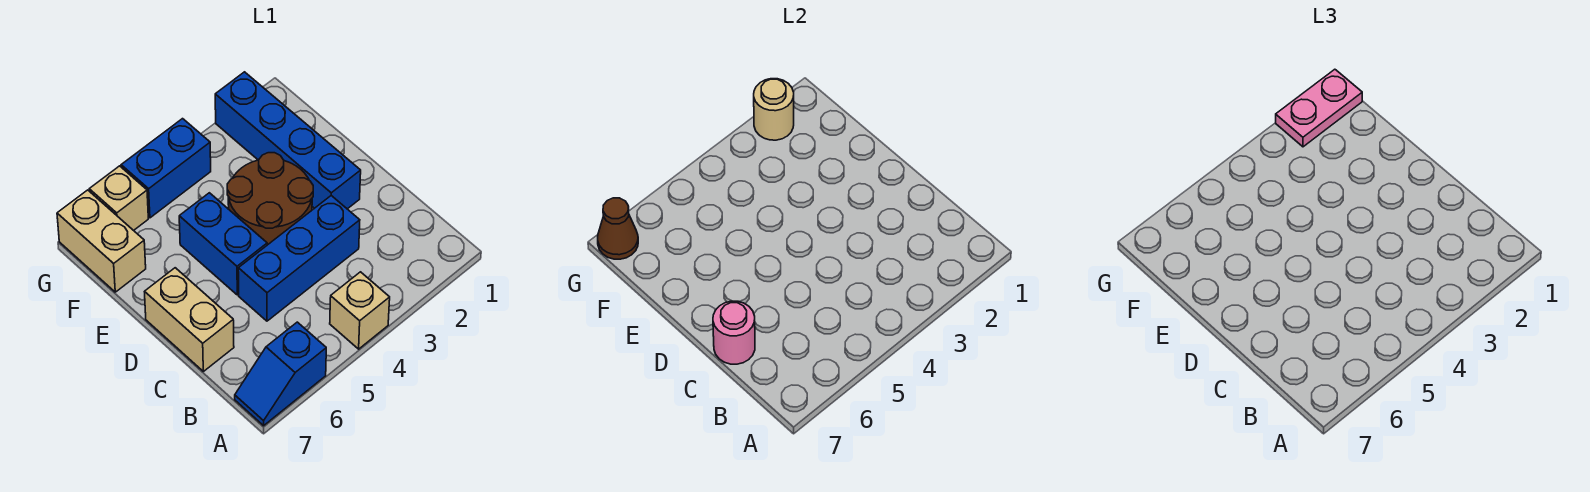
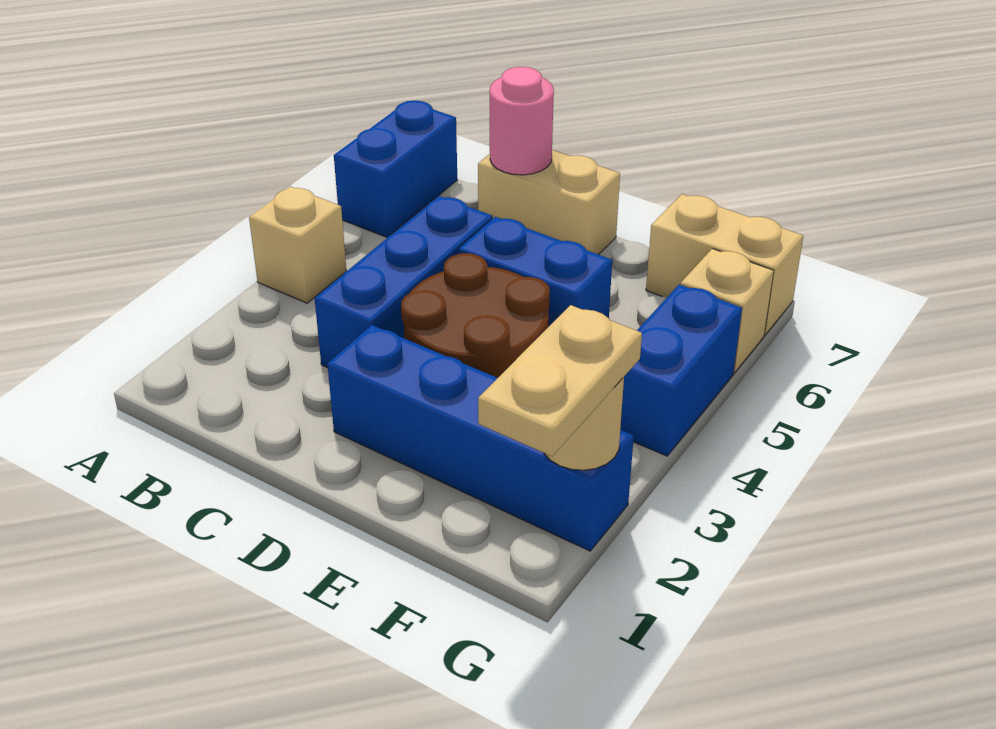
blue 1x2 slope [235,322,326,426] -> blue 1x2 brick [334,101,457,238]
pink 1x2 plate [1276,69,1362,147] -> tan 1x2 plate [478,305,642,456]
brown 1x1 cone [598,198,638,259] -> none

